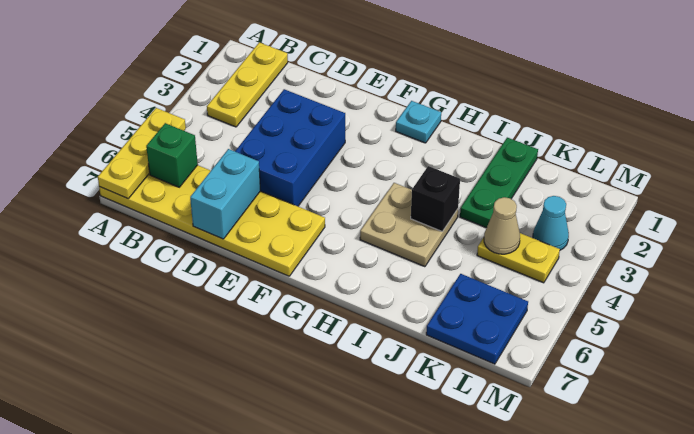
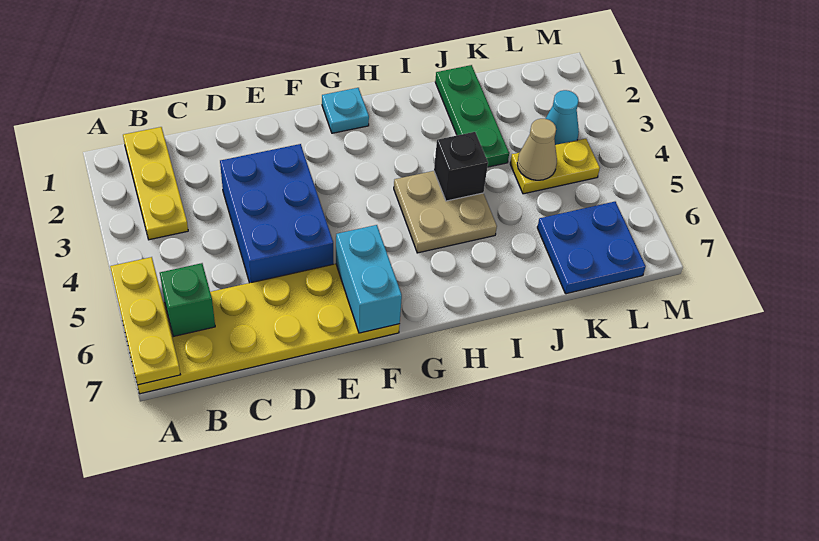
cyan 1x2 brick [190,149,261,239] -> cyan 1x2 brick moved to [336,225,402,333]

